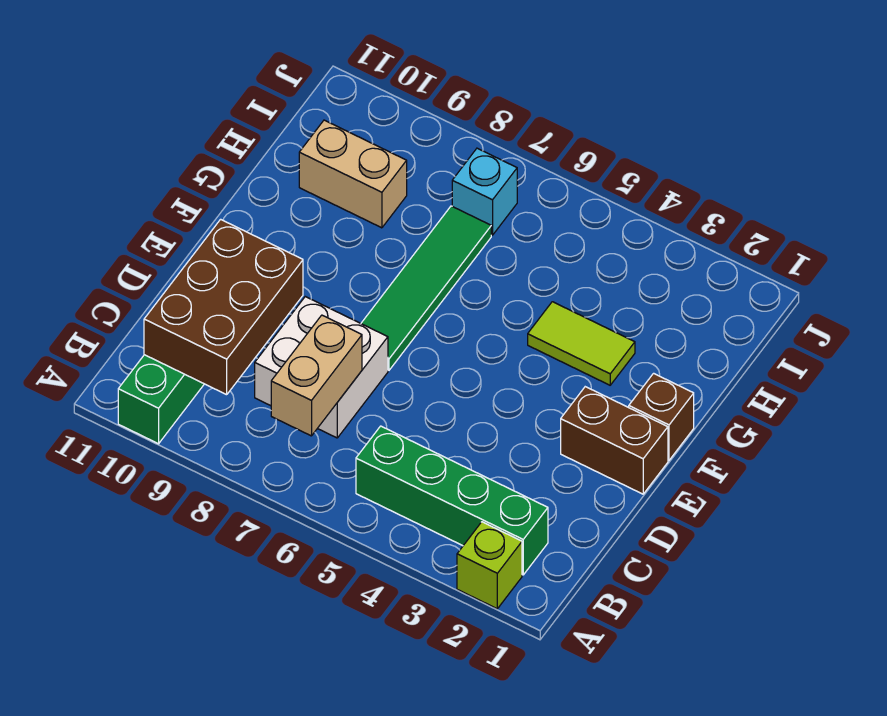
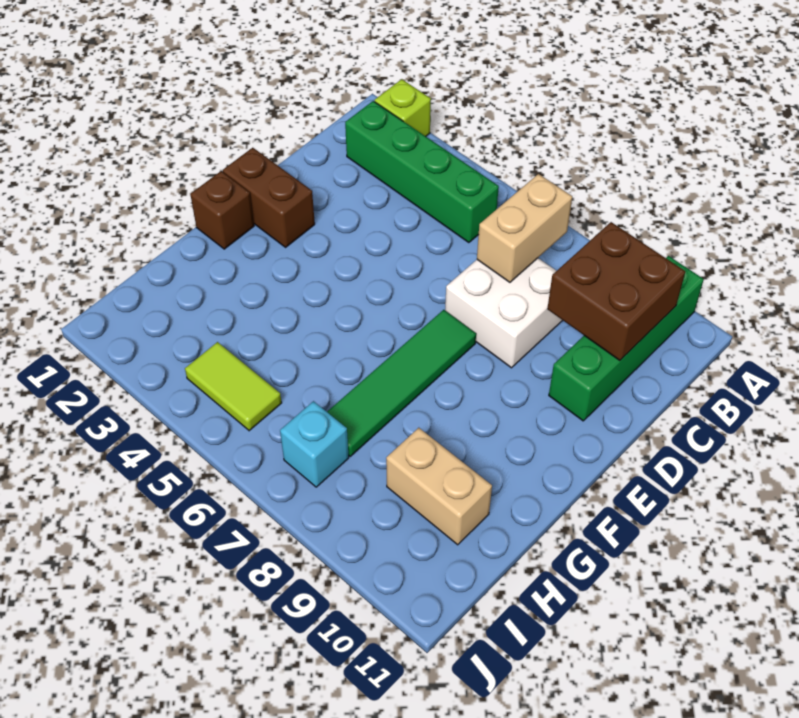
brown 2x3 brick [144,219,303,395] -> brown 2x2 brick [547,222,685,361]
lime 1x2 tile [528,302,635,385] -> lime 1x2 tile moved to [185,342,282,431]

